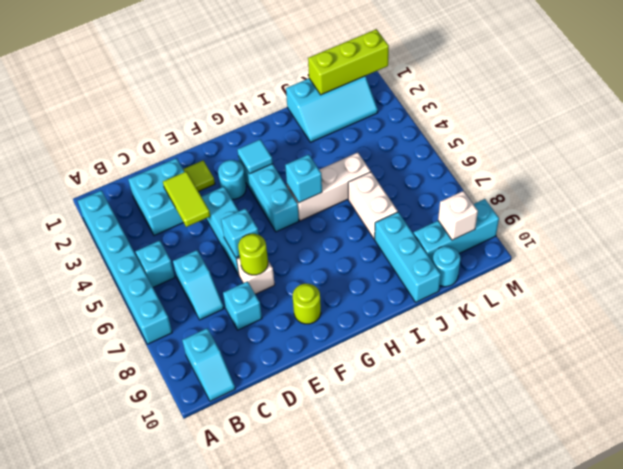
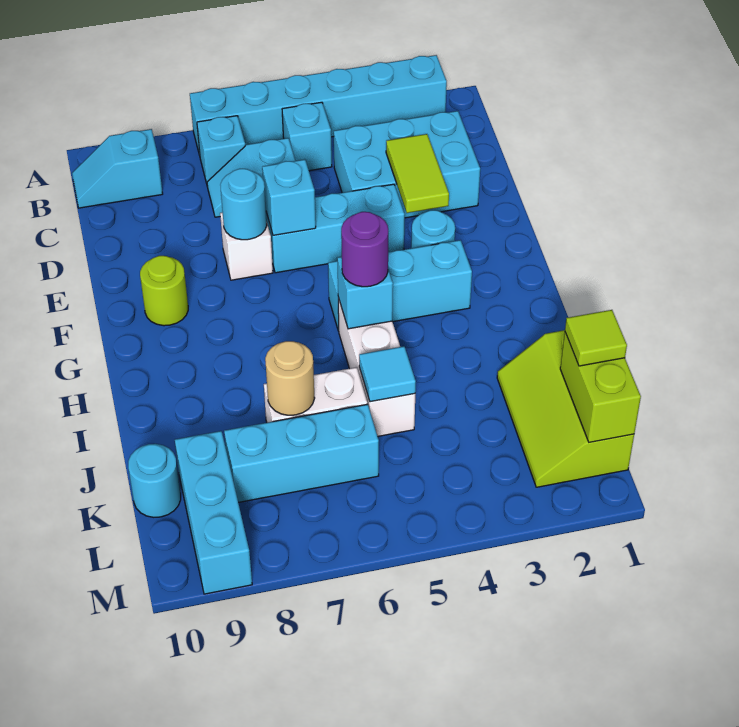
cyan 2x2 brick [128,158,184,236] -> cyan 2x3 brick [334,111,480,218]
lime 1x2 tile [163,171,210,227] -> lime 1x2 tile turned to [386,134,449,213]
cyan 1x1 brick [223,281,262,330] -> cyan 1x1 brick moved to [197,116,245,187]
lime 1x1 tile [183,161,215,191] -> lime 1x1 tile moved to [565,310,627,366]
lime 1x1 round brick [238,234,268,275] -> cyan 1x1 round brick [220,169,267,240]
cyan 1x1 tile [237,139,273,174] -> cyan 1x1 tile moved to [359,346,416,402]
none -> purple 1x1 round brick [341,212,388,287]
cyan 2x3 slope [286,76,378,142] -> lime 2x3 slope [497,330,634,487]
none -> tan 1x1 round brick [265,341,315,415]
cyan 1x3 brick [375,212,441,302] -> cyan 1x3 brick moved to [224,404,379,503]
lime 1x3 brick [308,29,389,95] -> lime 1x2 brick [560,333,641,442]
white 1x1 brick [438,191,478,240] -> none

